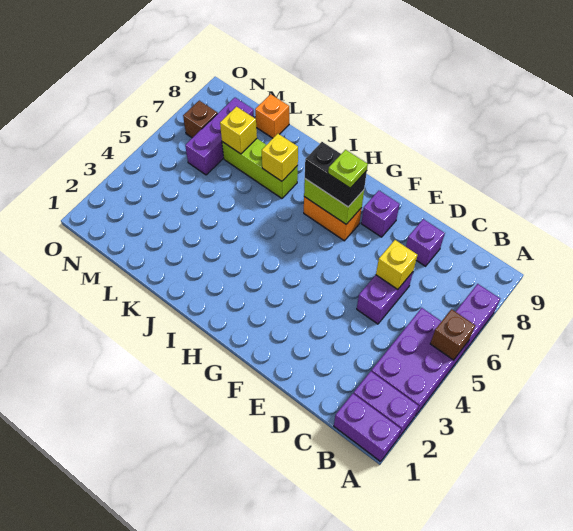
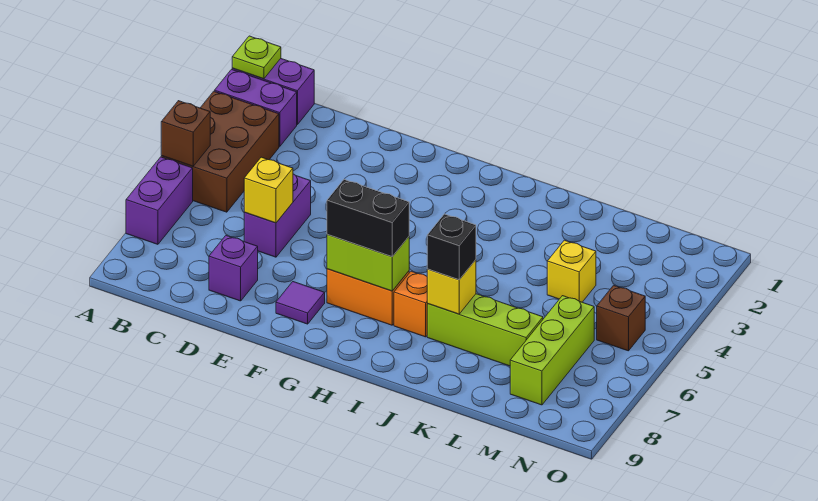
purple 2x3 brick [371,308,468,416] -> brown 2x3 brick [161,91,279,212]
purple 1x1 brick [361,191,400,237] -> purple 1x1 tile [276,282,325,324]
lime 1x1 plate [328,150,368,188] -> lime 1x1 plate moved to [232,36,281,79]
none -> black 1x1 brick [427,214,476,280]
yellow 1x1 brick [220,107,257,154] -> yellow 1x1 brick moved to [547,240,596,302]
orange 1x1 brick [255,94,289,138] -> orange 1x1 brick moved to [394,271,428,337]
purple 1x3 brick [185,98,254,175] -> lime 1x3 brick [510,296,594,405]
brown 1x1 brick [183,101,218,138] -> brown 1x1 brick moved to [597,285,645,351]

